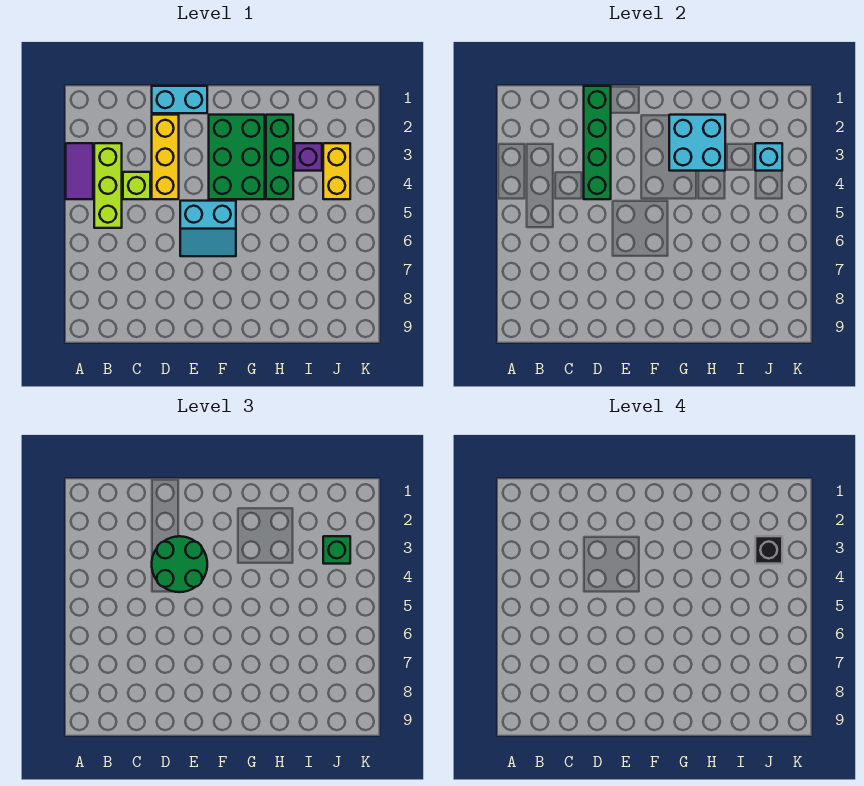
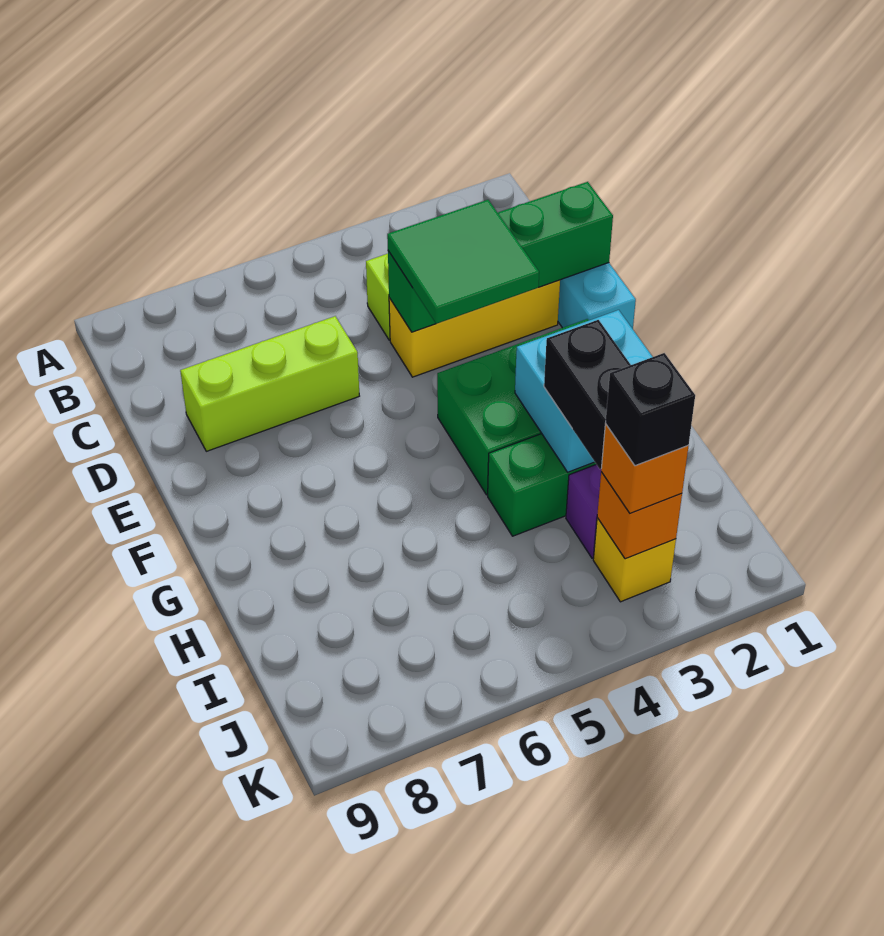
purple 1x2 tile [66,143,93,199] -> none
lime 1x3 brick [94,143,122,228] -> lime 1x3 brick moved to [180,316,359,451]
green 2x2 round brick [152,536,207,592] -> green 2x2 tile [387,200,539,324]
cyan 2x2 slope [180,201,236,256] -> none
none -> black 1x2 brick [544,320,631,469]
yellow 1x2 brick [323,143,350,199] -> yellow 1x1 brick [593,518,676,602]
cyan 1x1 brick [755,143,782,171] -> orange 1x1 brick [597,472,682,559]
green 1x1 brick [323,536,350,564] -> orange 1x1 brick [601,424,688,513]

